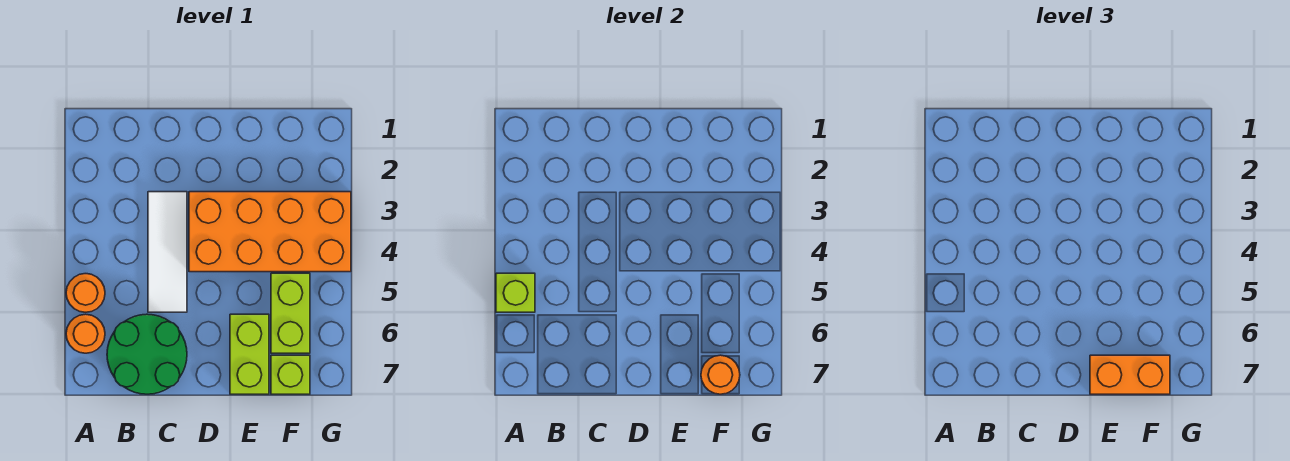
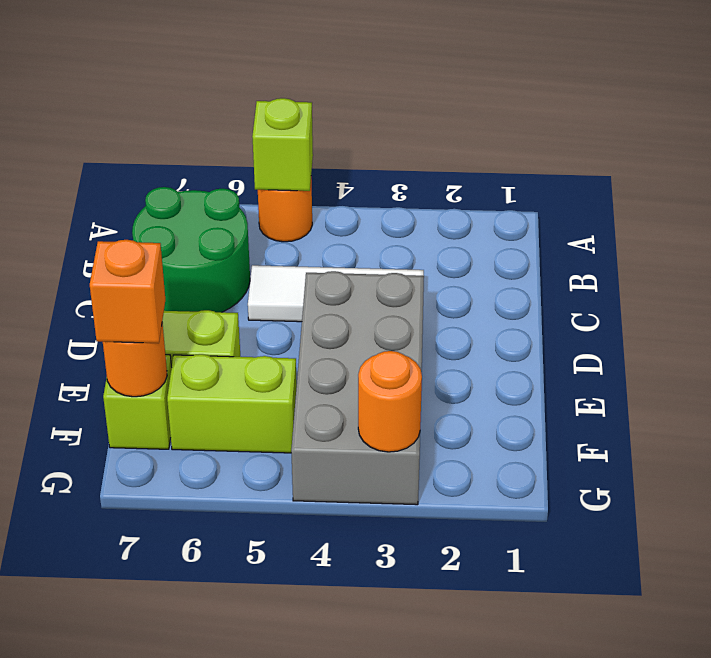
orange 1x1 round brick [66,314,105,353] -> orange 1x1 round brick moved to [358,351,422,452]
orange 2x4 brick [189,192,351,272] -> grey 2x4 brick [291,271,424,505]
orange 1x2 brick [1090,355,1170,394] -> orange 1x1 brick [90,240,165,343]

